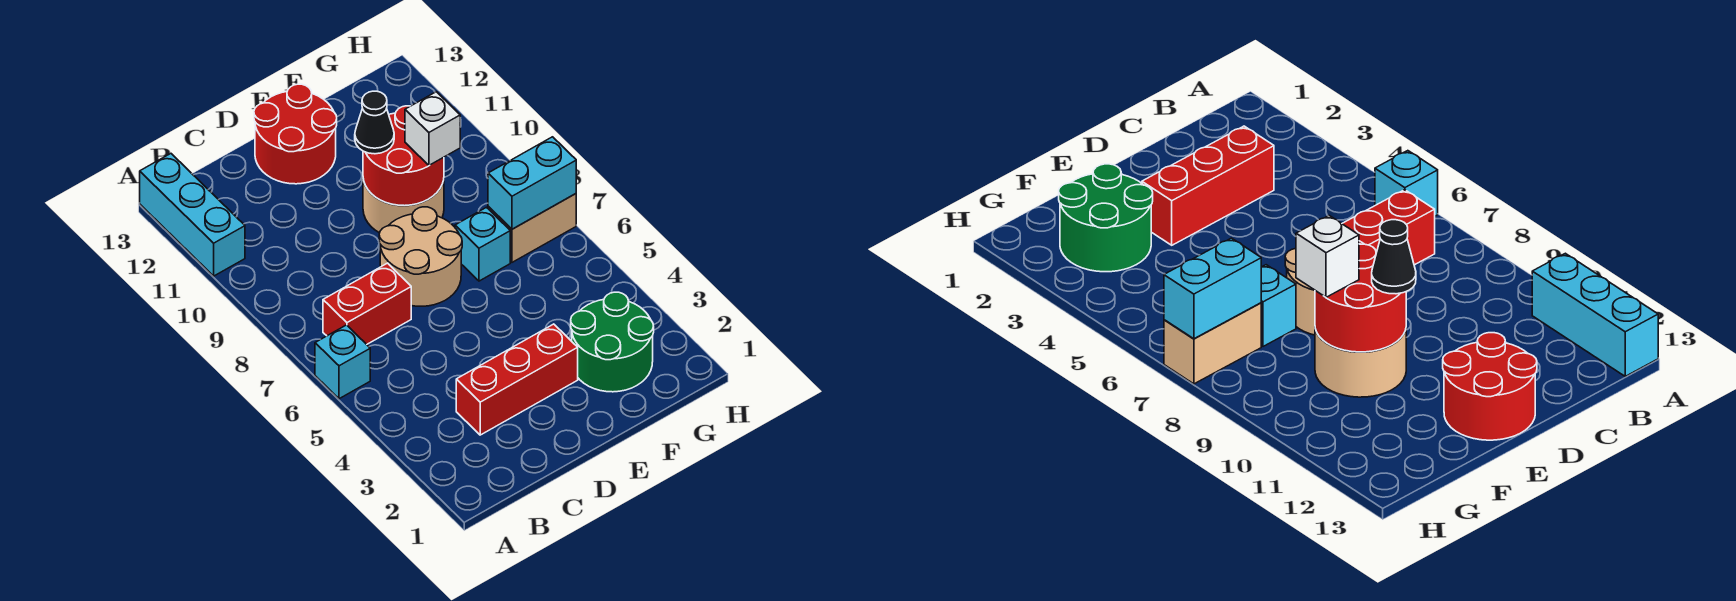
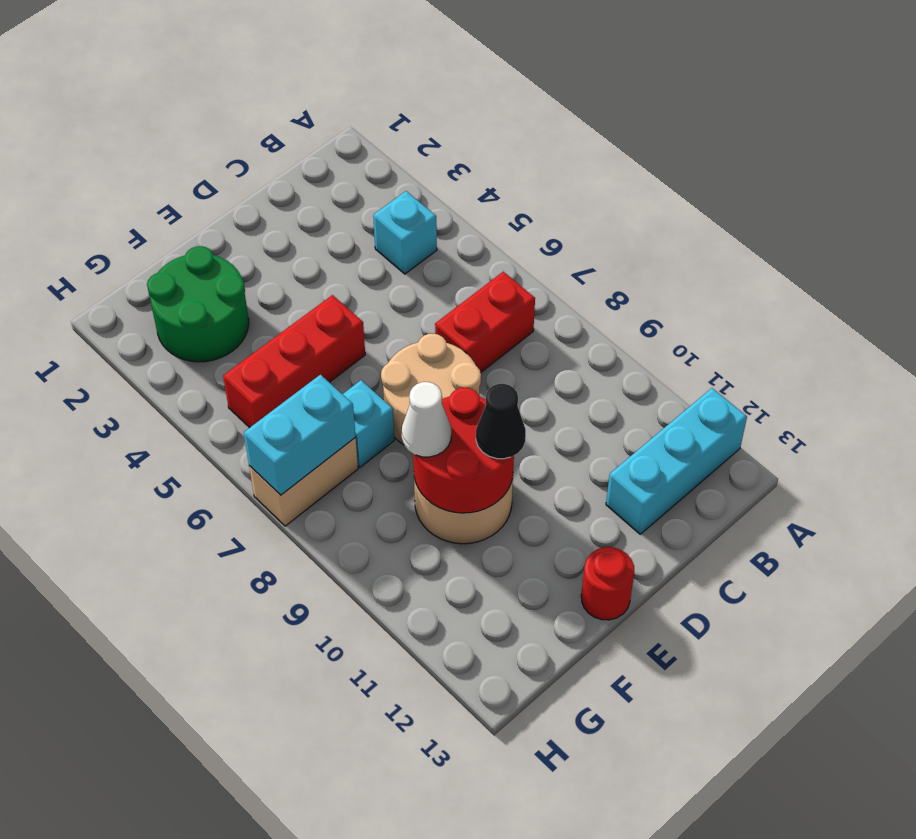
cyan 1x1 brick [315,325,370,399] -> cyan 1x1 brick moved to [373,191,437,274]
cyan 1x3 brick [140,154,245,276] -> cyan 1x3 brick turned to [606,388,747,534]
red 1x3 brick [456,324,578,435] -> red 1x3 brick moved to [223,295,365,428]
red 2x2 round brick [254,84,337,184] -> red 1x1 round brick [581,547,634,620]
white 1x1 brick [405,92,460,165] -> white 1x1 cone [402,382,451,457]

